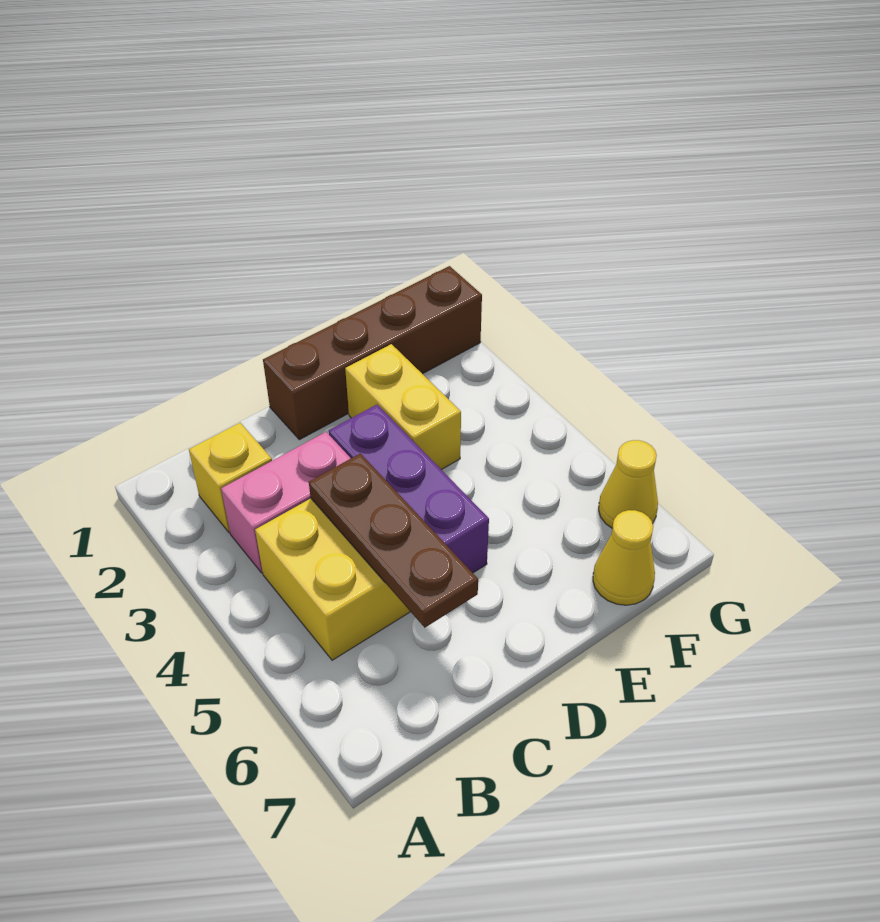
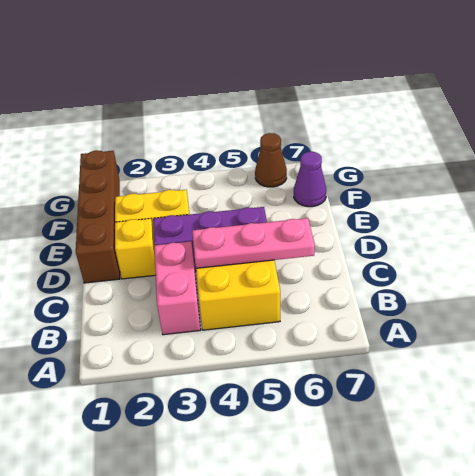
yellow 1x1 brick [189,423,272,532] -> yellow 1x1 brick moved to [115,219,156,279]
brown 1x3 plate [309,453,478,628] -> pink 1x3 plate [192,218,315,268]
yellow 1x1 cone [593,510,655,605] -> purple 1x1 cone [294,152,326,207]
yellow 1x1 cone [599,440,658,528] -> brown 1x1 cone [255,133,287,187]

